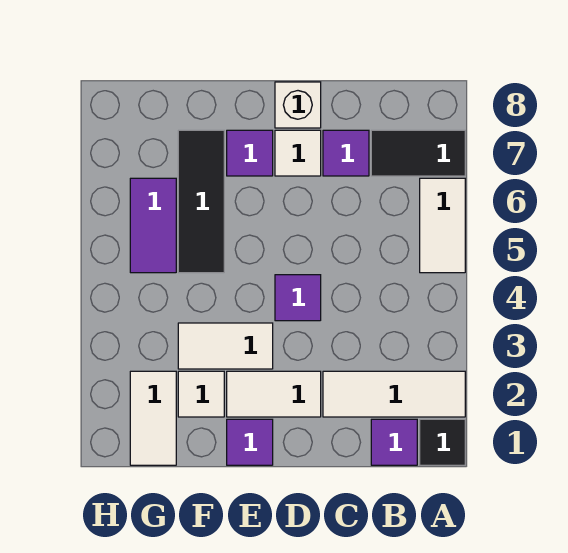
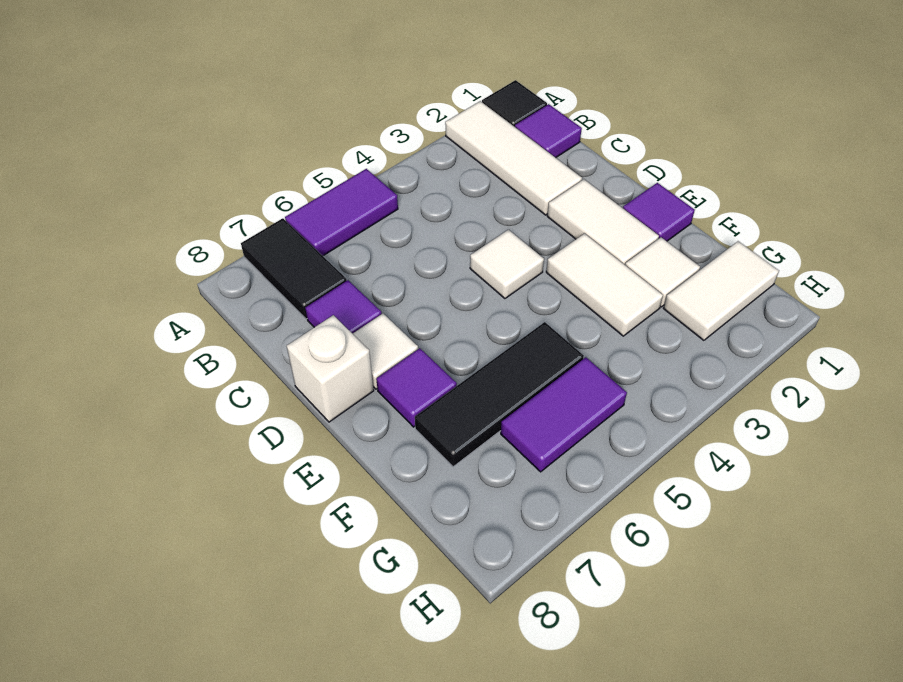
white 1x2 tile [420,178,465,273] -> purple 1x2 tile [285,169,398,256]
purple 1x1 tile [275,275,321,321] -> white 1x1 tile [470,230,544,299]

